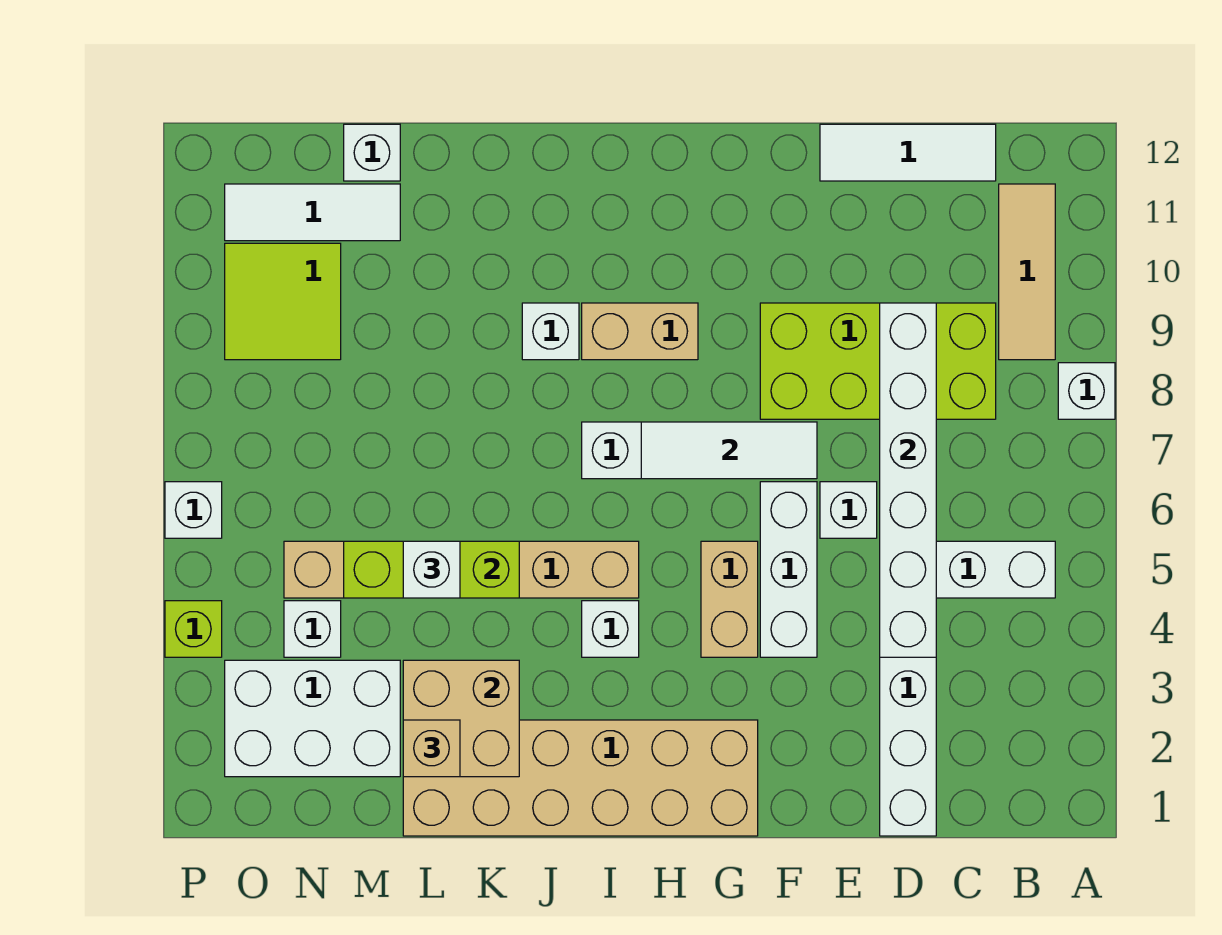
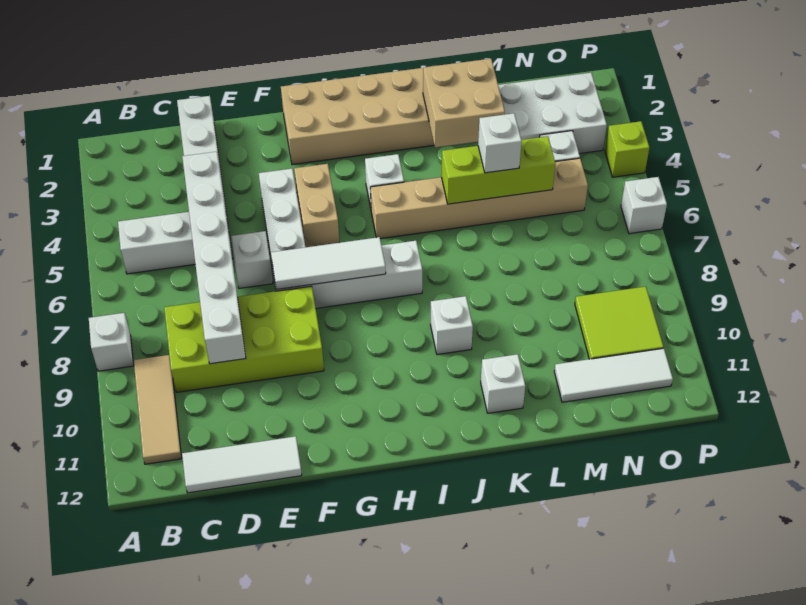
tan 1x2 brick [582,303,698,360] -> none
tan 1x1 brick [403,720,460,777] -> none
white 1x1 brick [344,124,400,181] -> white 1x1 brick moved to [481,354,525,413]

